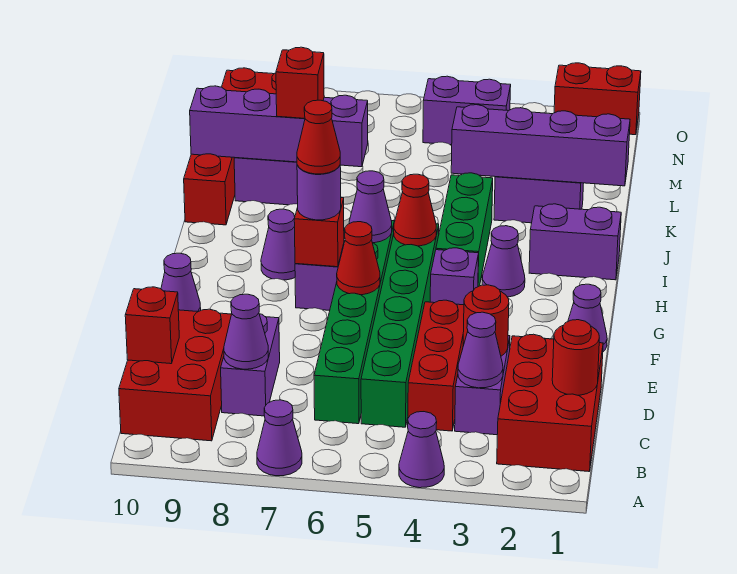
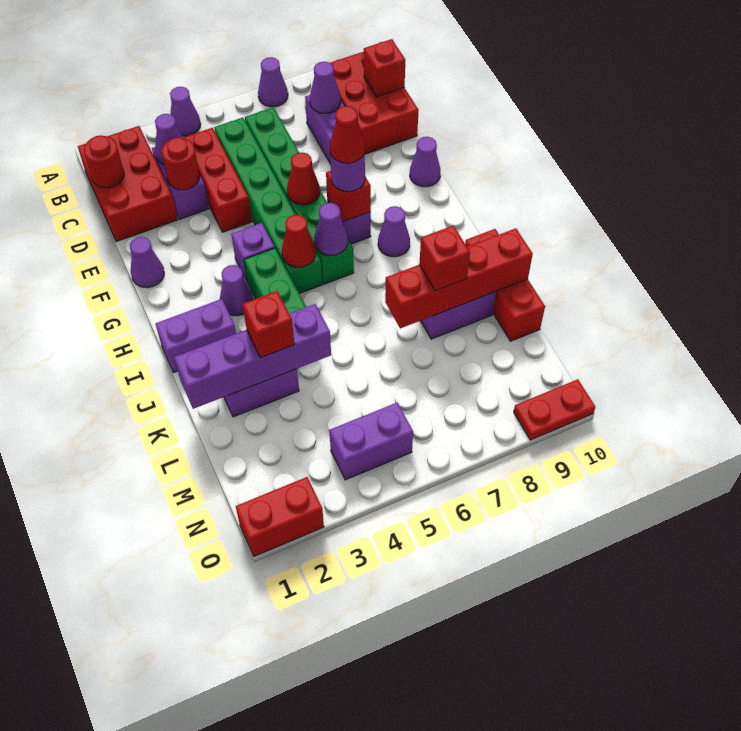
none -> red 1x1 brick [243,291,294,358]
purple 1x4 brick [190,86,368,167] -> red 1x4 brick [385,228,533,328]

